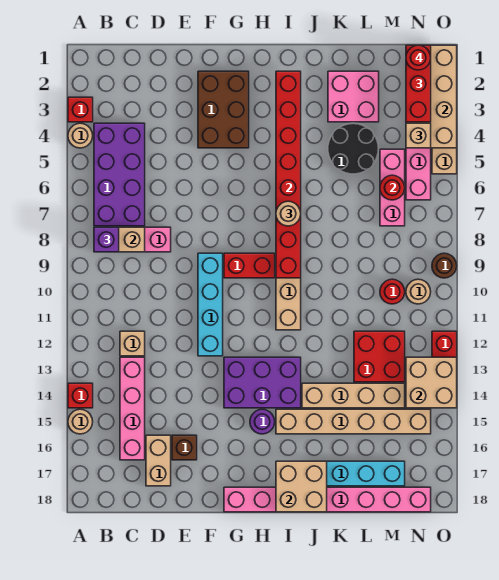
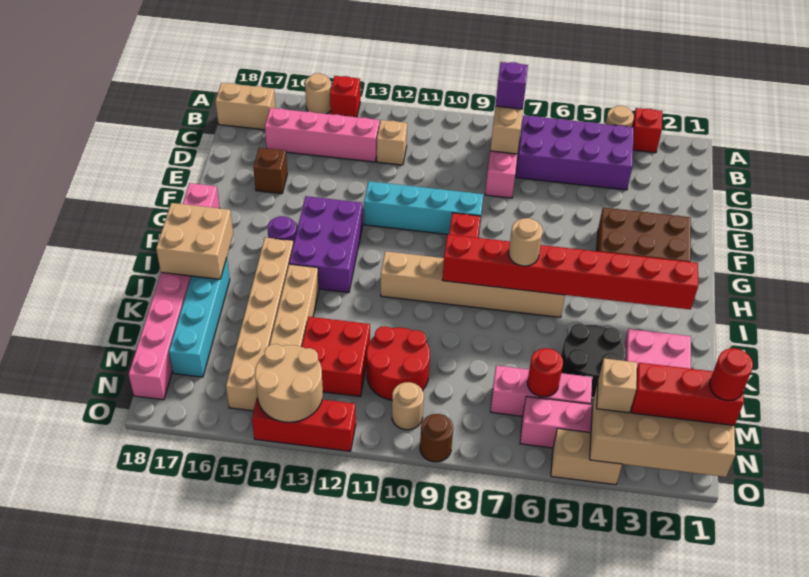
tan 1x2 brick [146,435,171,486] -> tan 1x2 brick moved to [215,83,276,130]
red 1x1 round brick [380,279,405,304] -> red 2x2 round brick [367,326,430,400]
tan 2x2 brick [406,357,457,408] -> tan 2x2 round brick [255,344,323,422]

